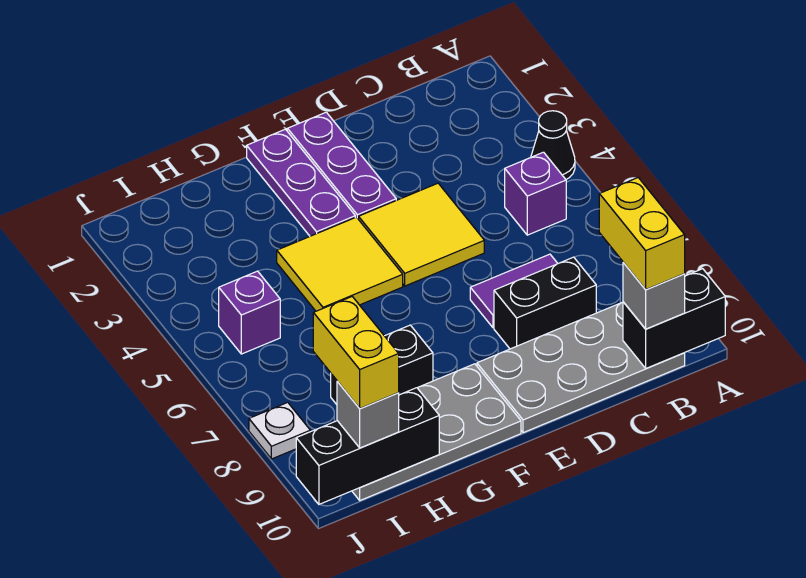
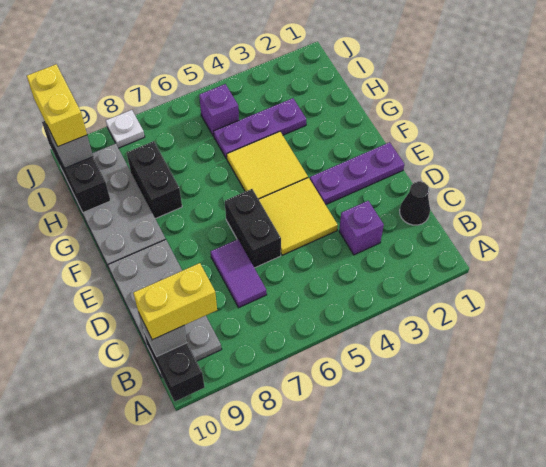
black 1x1 cone [531,111,575,179] -> black 1x1 cone moved to [400,181,430,225]
purple 1x1 brick [505,152,566,235] -> purple 1x1 brick moved to [339,201,384,255]
black 1x2 brick [494,257,596,349] -> black 1x2 brick moved to [225,189,281,268]
purple 1x3 plate [247,129,355,236] -> purple 1x3 plate moved to [214,98,306,159]
yellow 1x2 brick [313,297,399,409] -> yellow 1x2 brick turned to [27,64,87,147]

